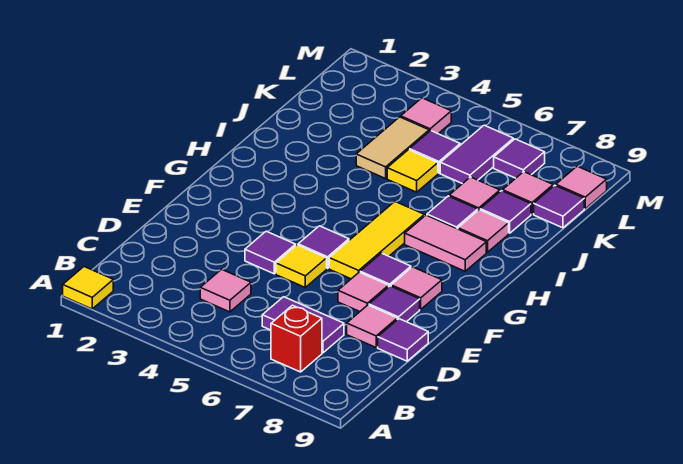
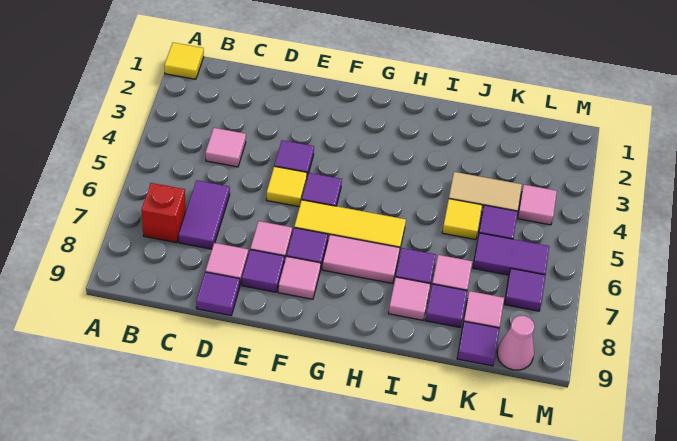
pink 1x2 tile [405,215,486,271] -> pink 1x2 tile turned to [322,235,400,284]
pink 1x1 tile [556,166,607,209] -> pink 1x1 cone [497,316,535,370]

